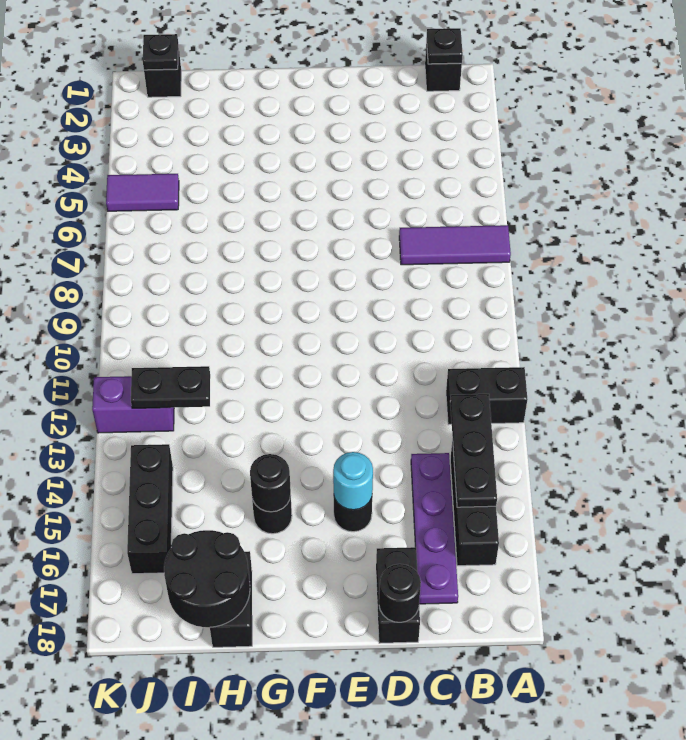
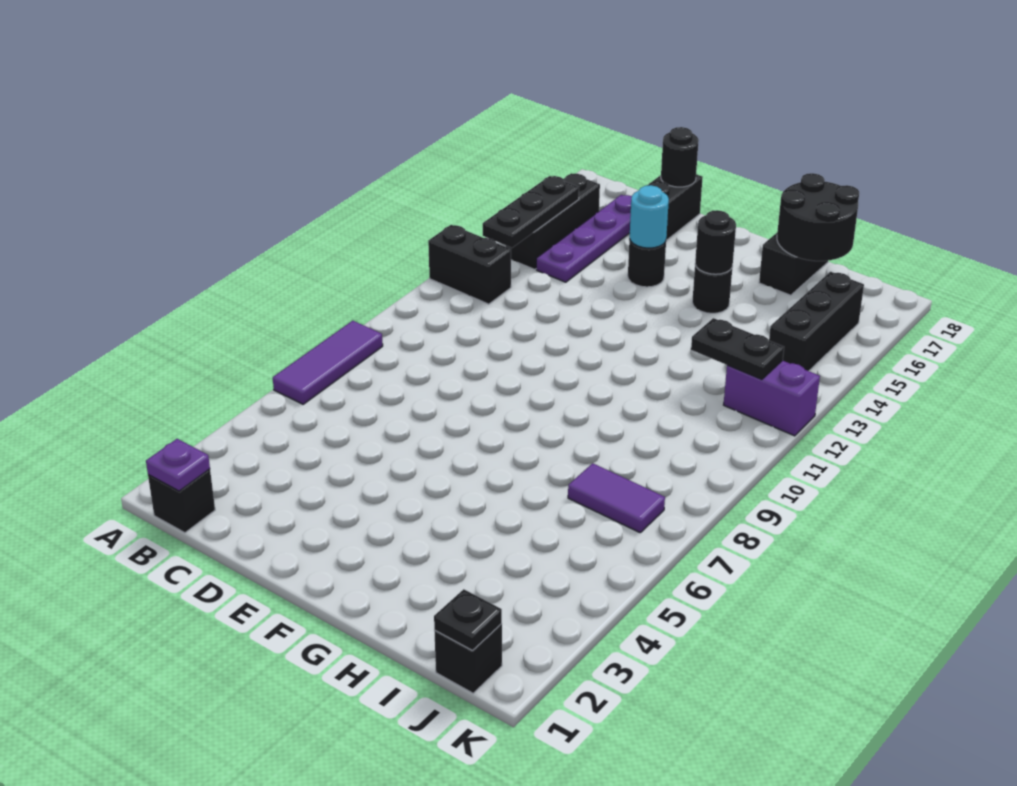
purple 1x3 tile [399,225,511,265] -> purple 1x3 tile turned to [273,321,383,404]
black 1x1 plate [426,28,463,64] -> purple 1x1 plate [146,439,210,491]
purple 1x2 tile [106,174,179,211] -> purple 1x2 tile moved to [568,463,665,532]

